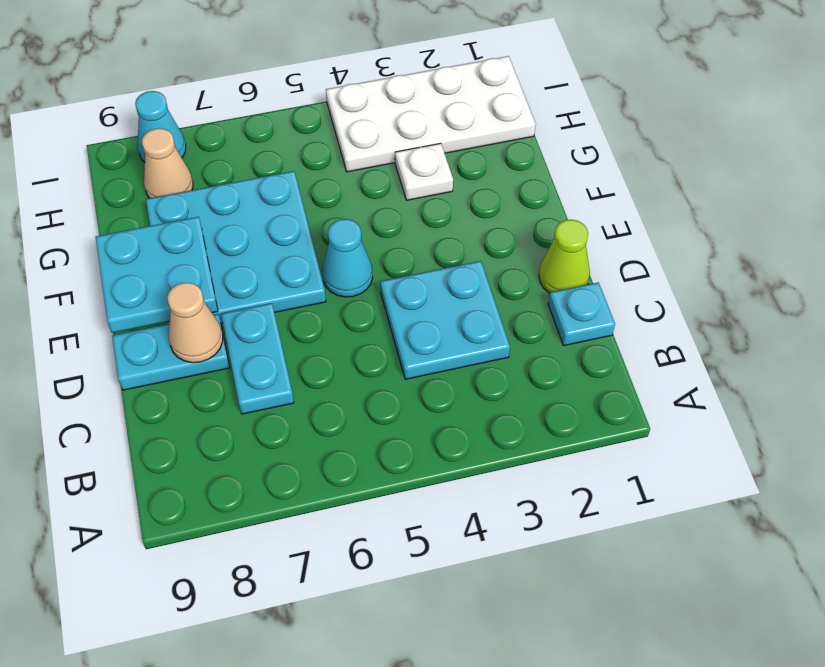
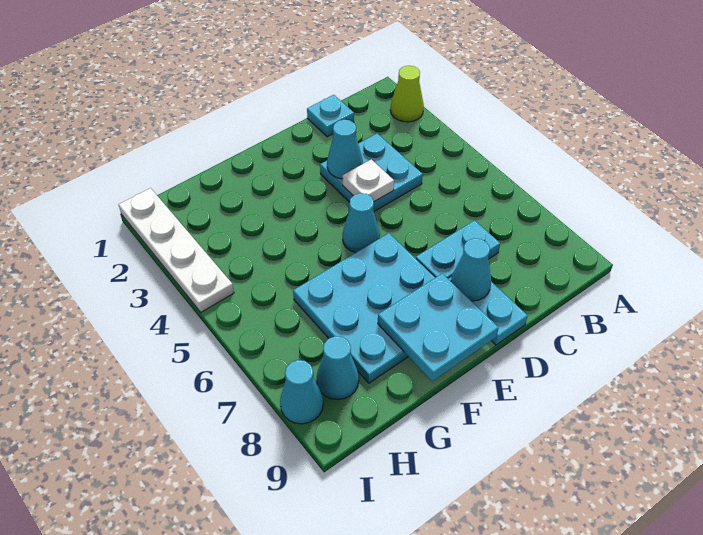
lime 1x1 cone [539,220,590,293] -> lime 1x1 cone moved to [390,66,424,122]
none -> cyan 1x1 cone [327,120,363,179]
tan 1x1 cone [167,283,223,363] -> cyan 1x1 cone [451,238,491,301]
white 1x1 plate [395,143,453,200] -> white 1x1 plate moved to [342,159,394,202]
white 2x4 plate [326,56,536,172] -> white 1x4 plate [118,188,234,312]
tan 1x1 cone [142,128,193,198] -> cyan 1x1 cone [317,336,359,400]

